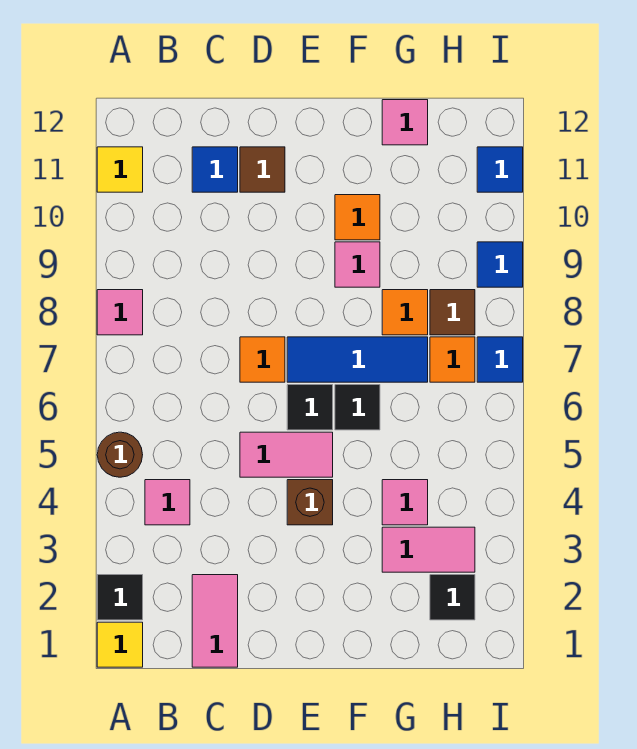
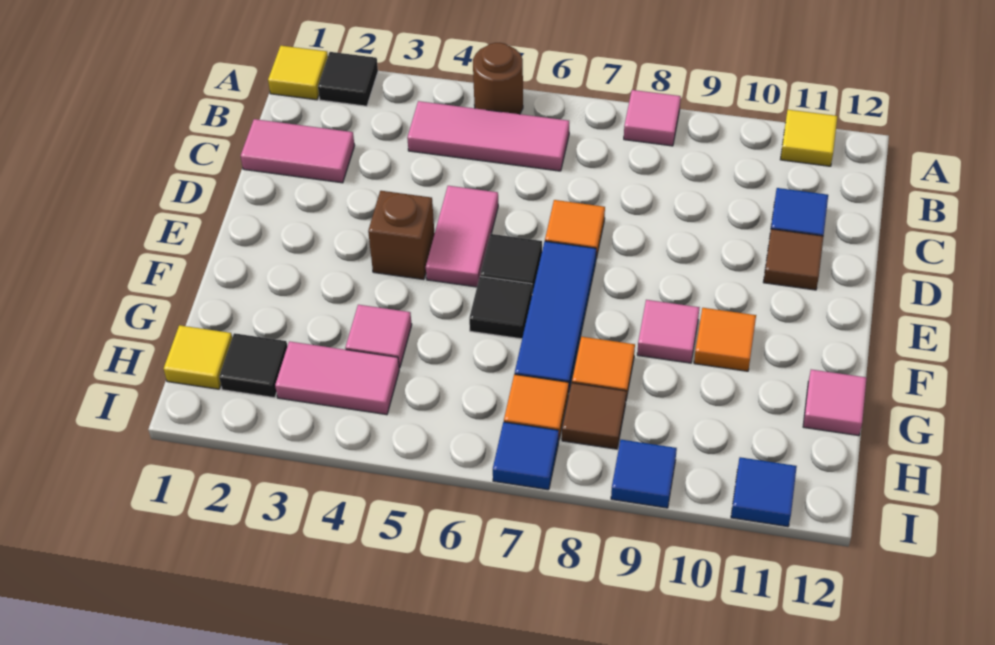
pink 1x1 tile [145,480,190,525] -> pink 1x3 tile [407,101,569,171]
pink 1x2 tile [382,527,475,572] -> pink 1x2 tile turned to [275,341,399,415]
none -> yellow 1x1 tile [164,325,232,389]

